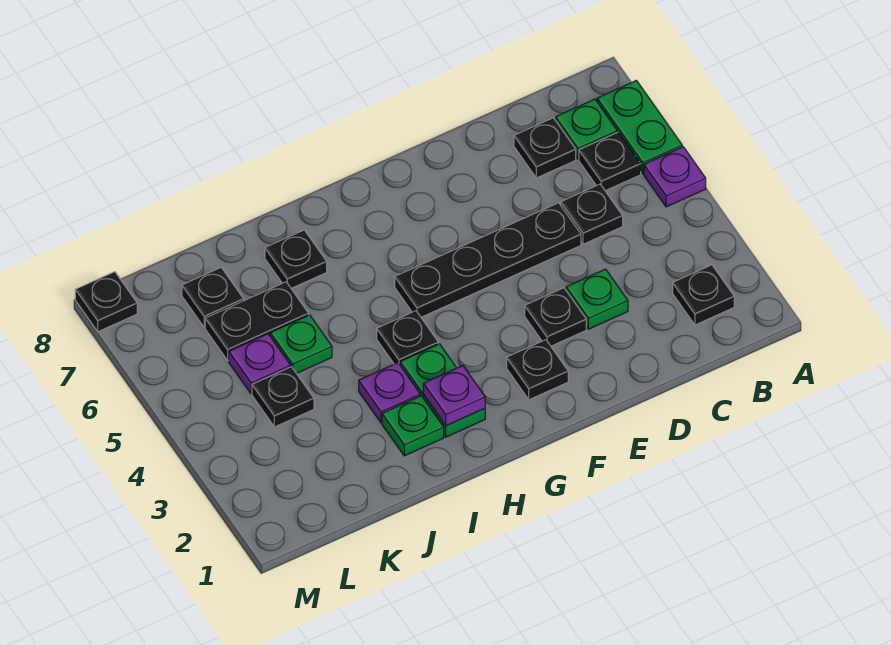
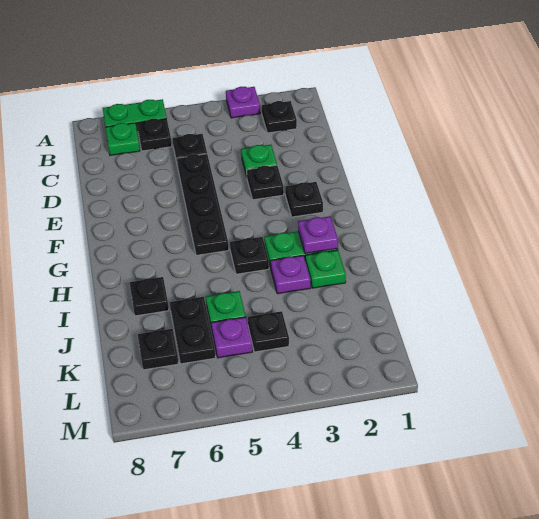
purple 1x1 plate [644,147,706,207] -> purple 1x1 plate moved to [226,87,260,118]
black 1x1 plate [514,118,576,178] -> none
black 1x1 plate [75,272,137,332] -> none

